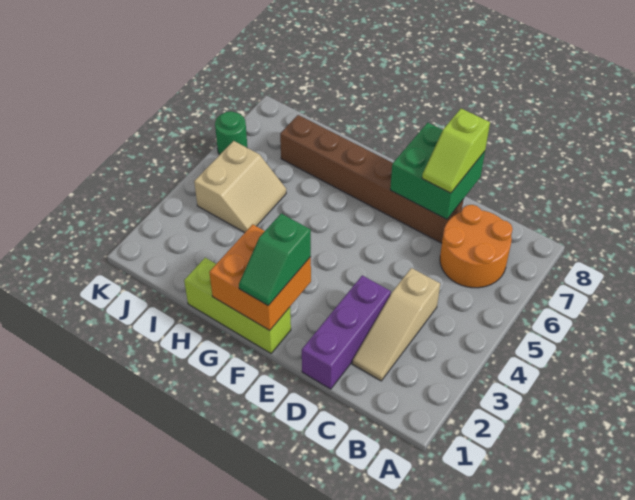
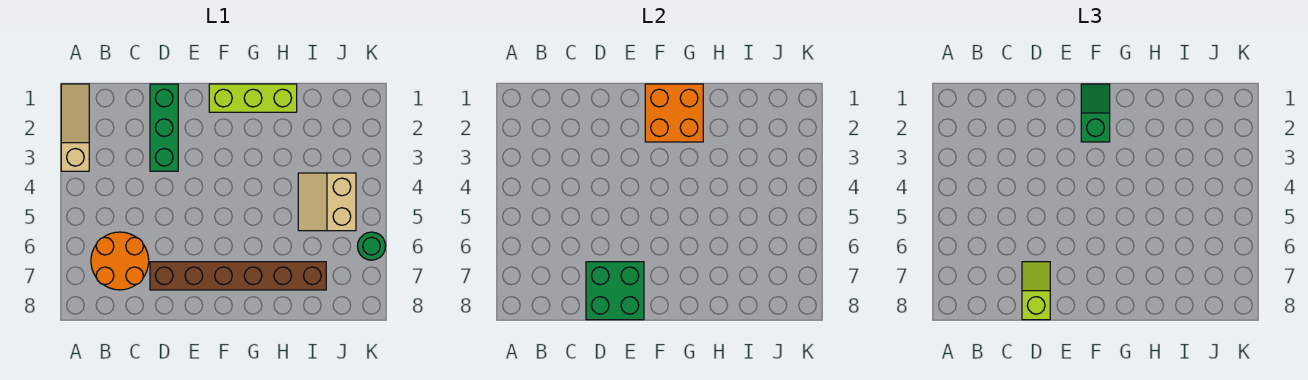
tan 1x3 slope [352,268,440,381] -> tan 1x3 slope moved to [61,84,89,171]
purple 1x3 brick [302,276,391,389] -> green 1x3 brick [150,84,178,171]

